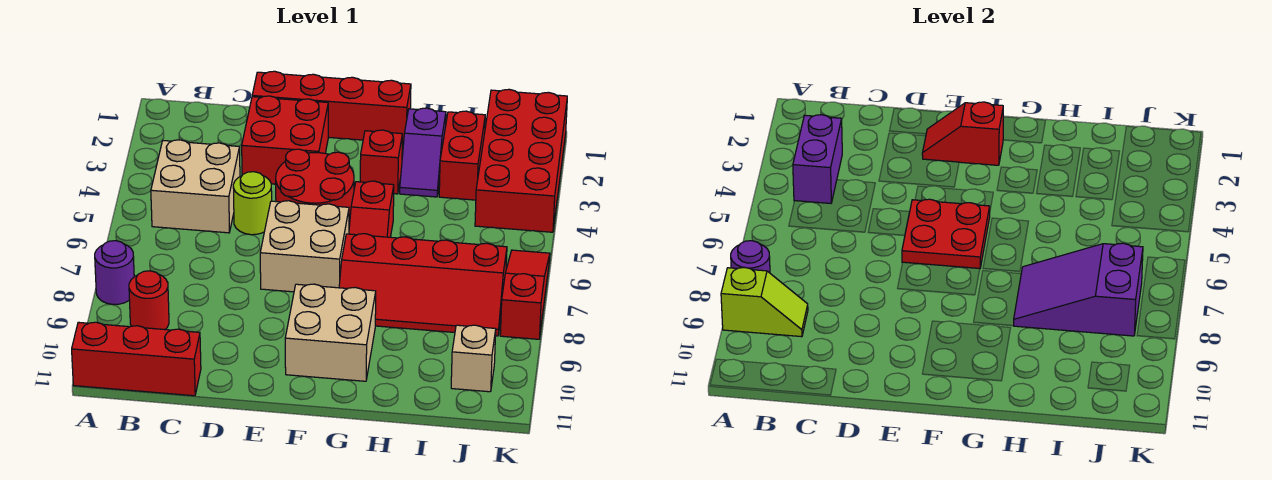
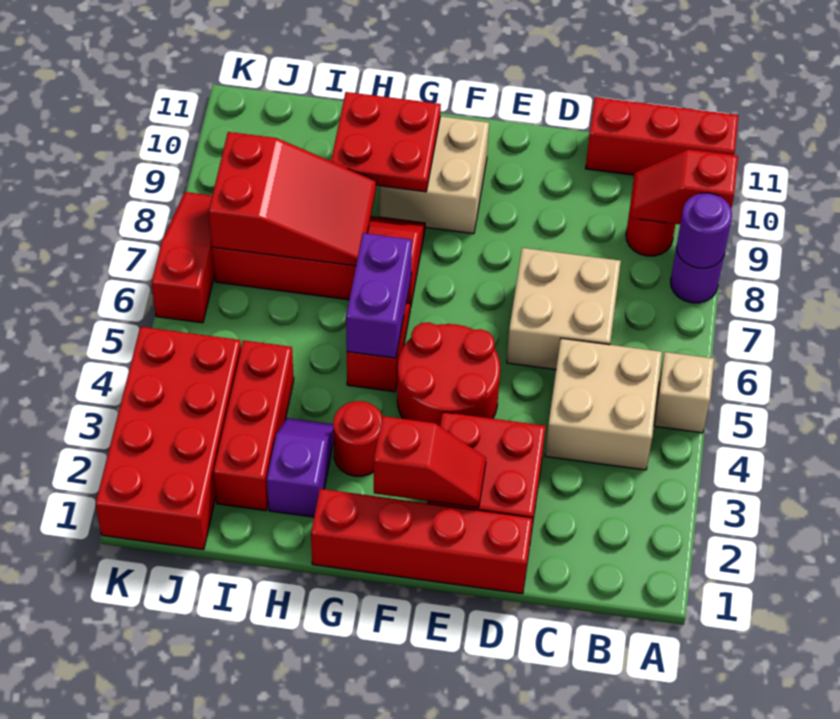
lime 1x2 slope [721,268,808,337] -> red 1x2 slope [629,149,738,224]
purple 1x2 brick [793,115,842,203] -> purple 1x2 brick moved to [346,233,412,358]
lime 1x1 round brick [233,172,272,235] -> none
red 2x2 plate [902,199,990,268] -> red 2x2 plate moved to [331,92,441,192]
tan 2x2 brick [260,201,349,292] -> tan 2x2 brick moved to [507,248,621,370]
red 1x1 brick [360,130,402,194] -> red 1x1 round brick [333,401,382,476]
purple 2x3 slope [1013,243,1143,336] -> red 2x3 slope [209,132,376,266]
red 1x2 brick [439,111,485,200] -> red 1x3 brick [213,340,294,511]
tan 1x1 brick [451,325,496,392] -> tan 1x1 brick moved to [654,352,714,433]
red 1x3 slope [500,250,550,339] -> red 1x3 slope turned to [151,192,215,323]

